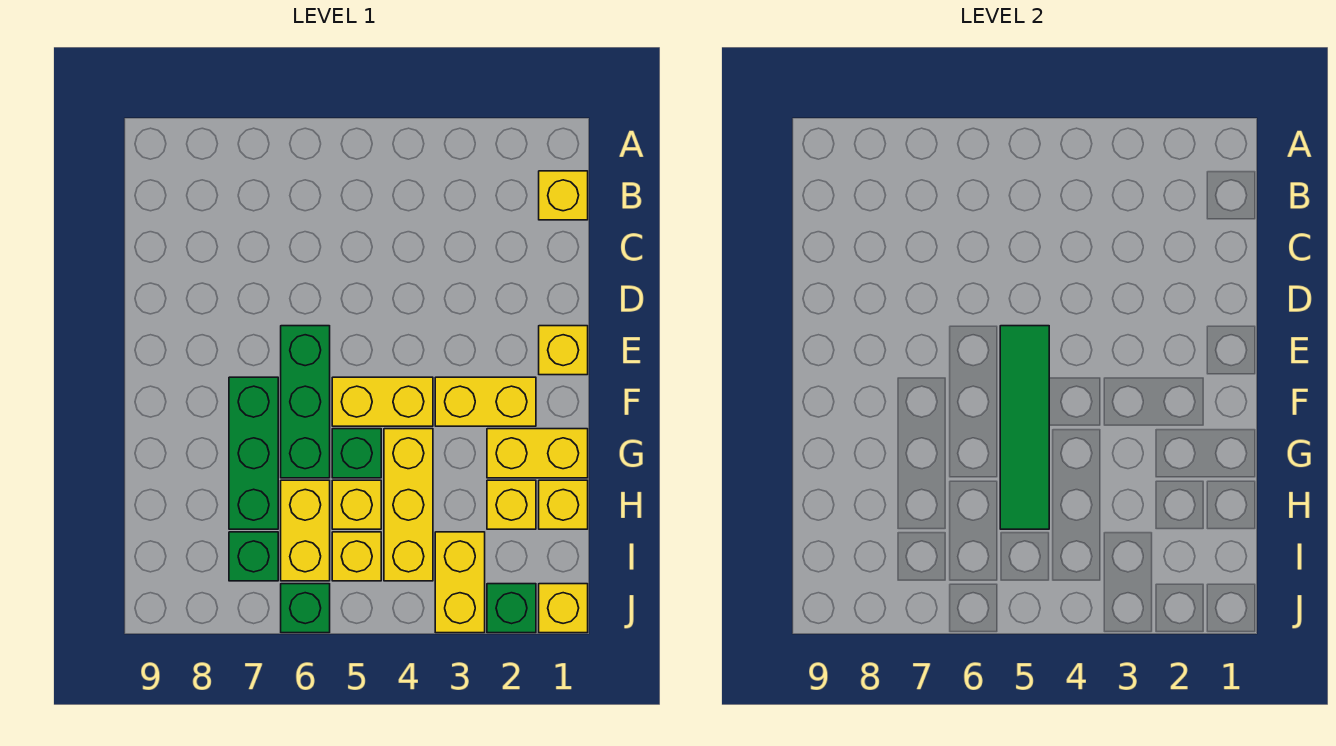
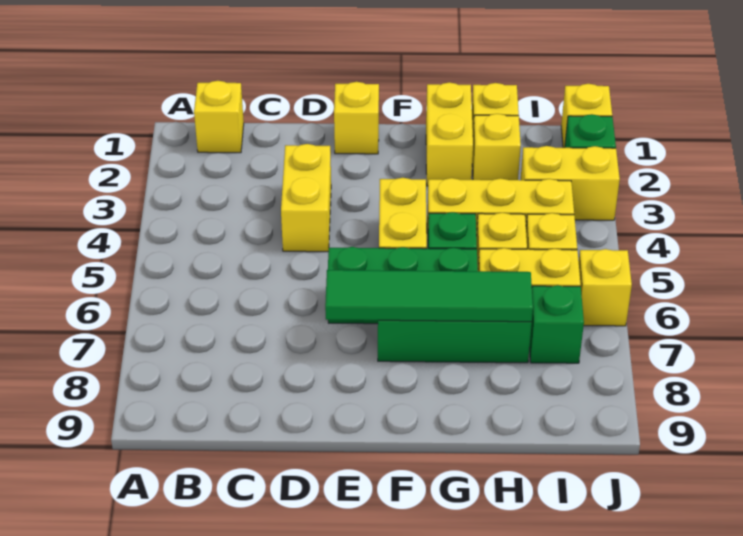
green 1x4 tile [1000,326,1049,529] -> green 1x4 tile moved to [325,270,533,322]
yellow 1x2 brick [435,377,536,426] -> yellow 1x2 brick moved to [281,144,331,252]
green 1x1 brick [281,584,330,633] -> yellow 1x1 brick [579,249,632,326]

